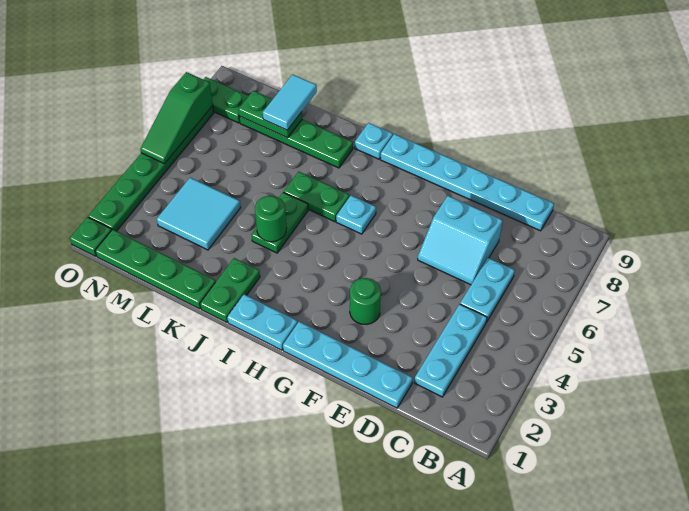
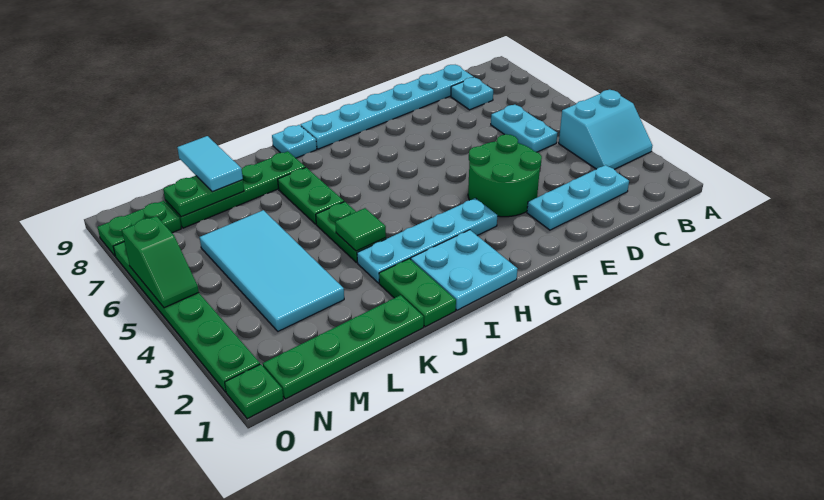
cyan 1x3 plate [414,304,487,397] -> cyan 1x3 plate turned to [527,165,629,230]
cyan 1x4 plate [283,322,413,408] -> cyan 1x4 plate moved to [357,198,497,283]
cyan 2x2 slope [418,196,503,285] -> cyan 2x2 slope moved to [559,90,652,169]
green 1x1 round brick [350,278,381,325] -> green 2x2 round brick [468,134,542,217]
cyan 1x2 plate [227,294,298,350] -> cyan 2x2 plate [411,230,517,310]
cyan 1x1 plate [336,196,376,234] -> cyan 1x1 plate moved to [451,77,493,110]
green 1x2 plate [284,172,350,222] -> green 1x2 plate turned to [278,168,344,224]
green 1x1 round brick [255,196,287,242] -> green 1x1 tile [335,208,386,251]
cyan 2x2 tile [157,178,241,250] -> cyan 2x4 tile [200,210,344,331]
green 1x3 slope [140,72,213,164] -> green 1x2 slope [122,216,199,308]

